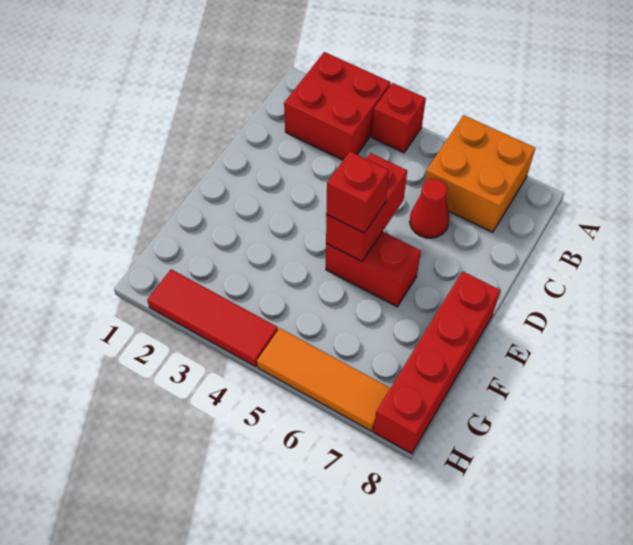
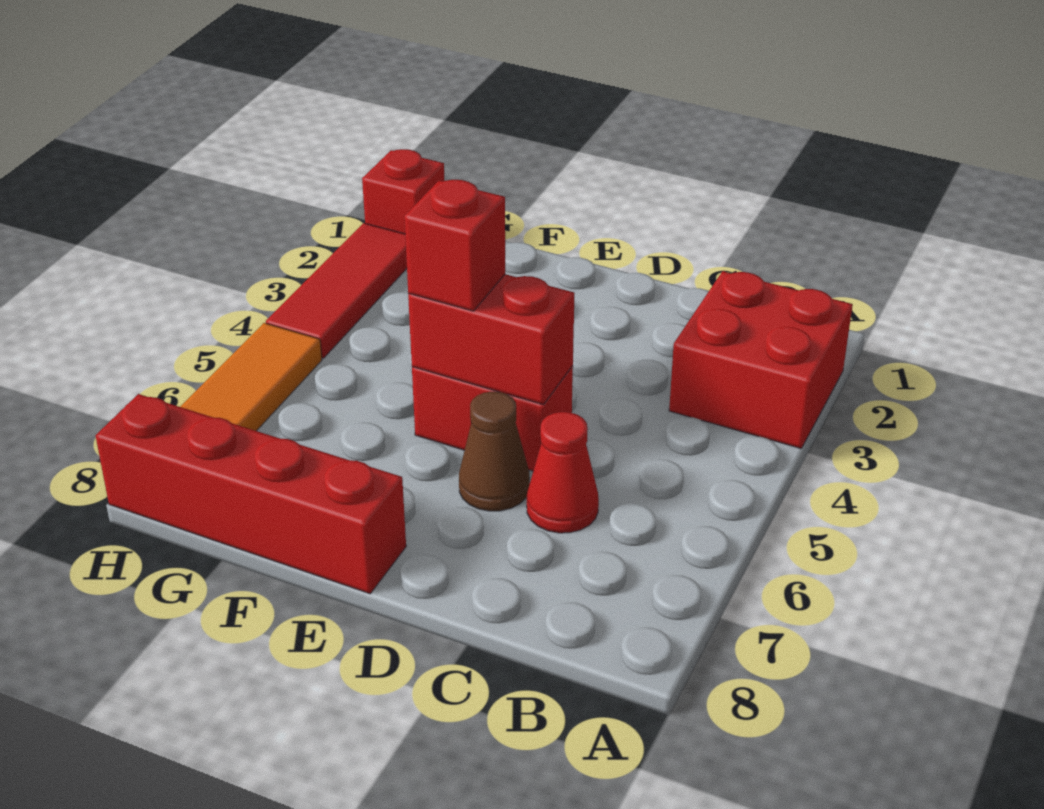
red 1x1 brick [372,83,426,153] -> red 1x1 brick moved to [362,149,445,234]
orange 2x2 brick [424,115,535,232] -> none
none -> brown 1x1 cone [459,392,530,511]
red 1x2 brick [326,232,421,307] -> red 1x2 brick turned to [412,366,573,471]

